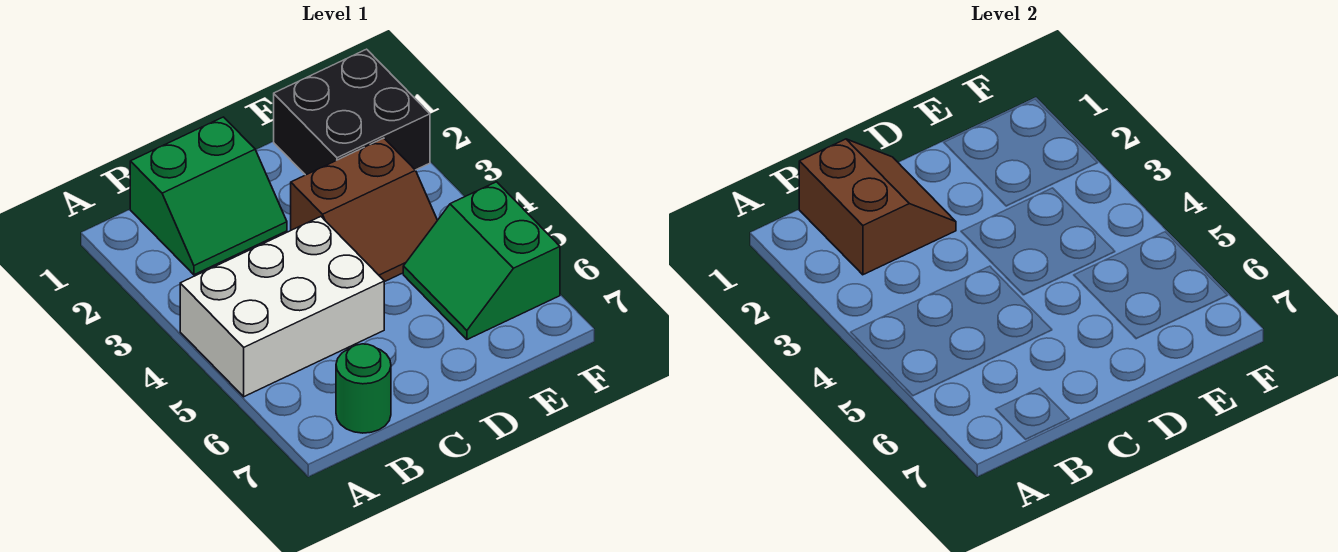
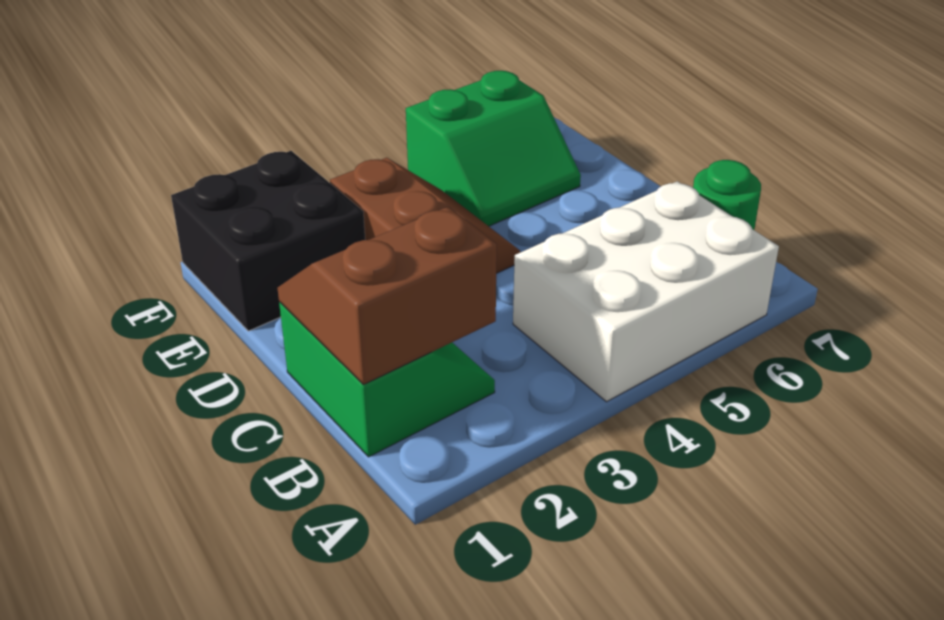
white 2x3 brick [180,217,384,397] -> white 2x3 brick turned to [513,181,779,402]

